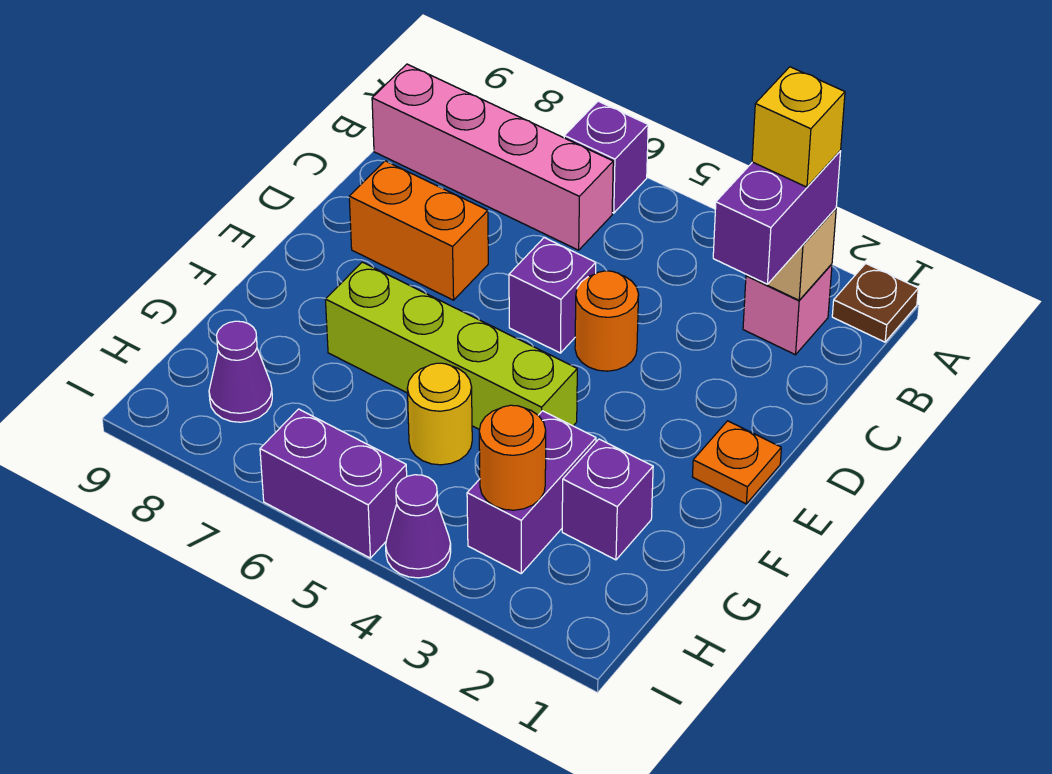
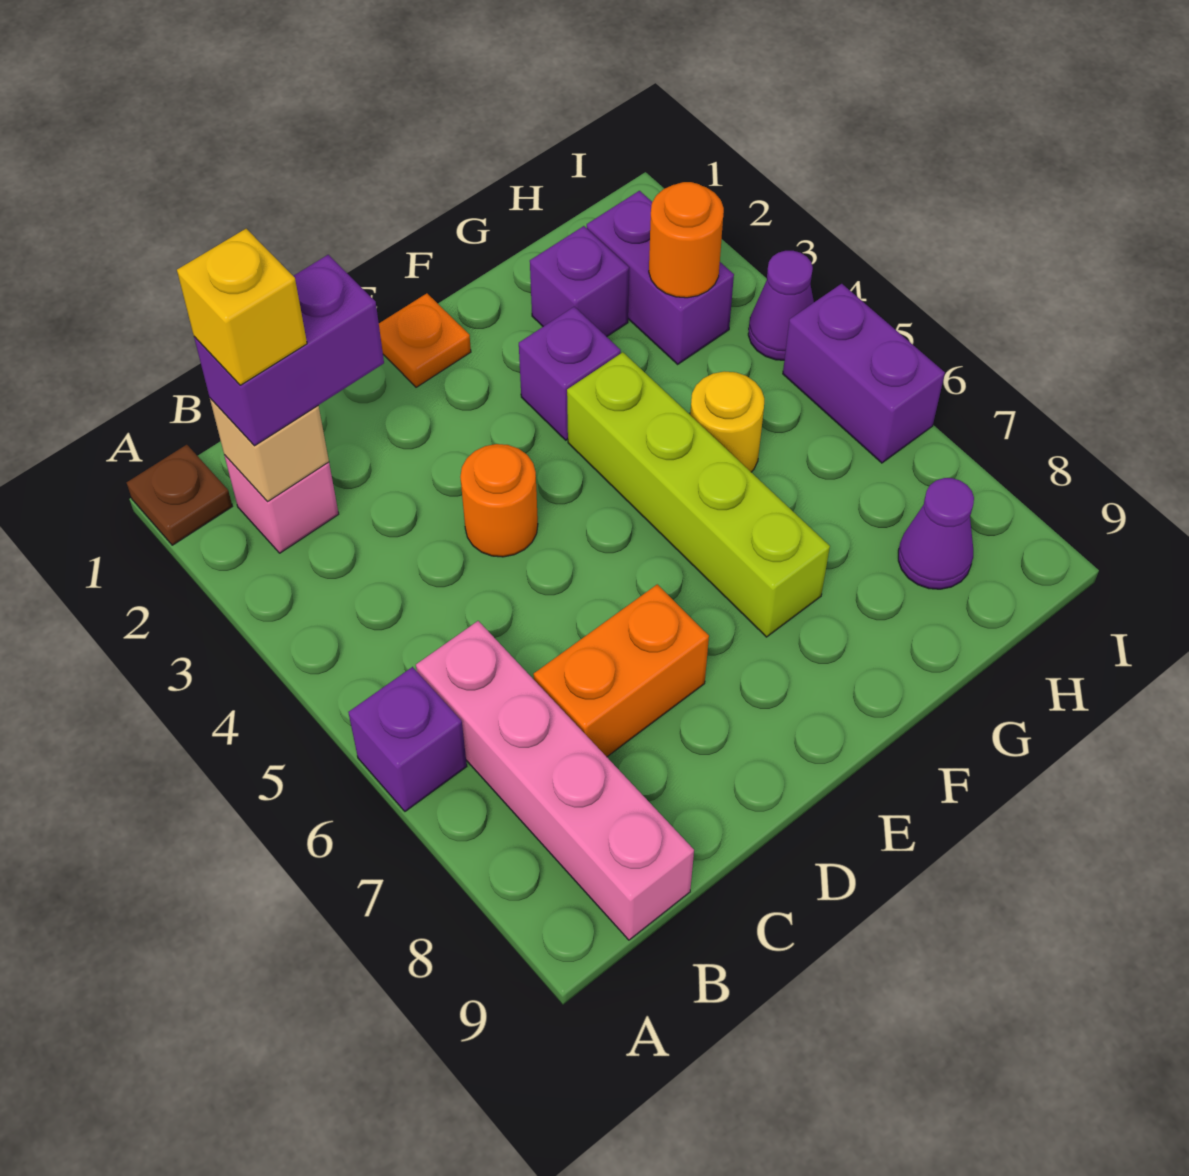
purple 1x1 brick [509,237,596,353] -> purple 1x1 brick moved to [519,307,621,440]
orange 1x2 brick [349,161,488,300] -> orange 1x2 brick turned to [533,584,709,757]
purple 1x2 brick [467,411,596,573] -> purple 1x2 brick turned to [587,191,734,364]

